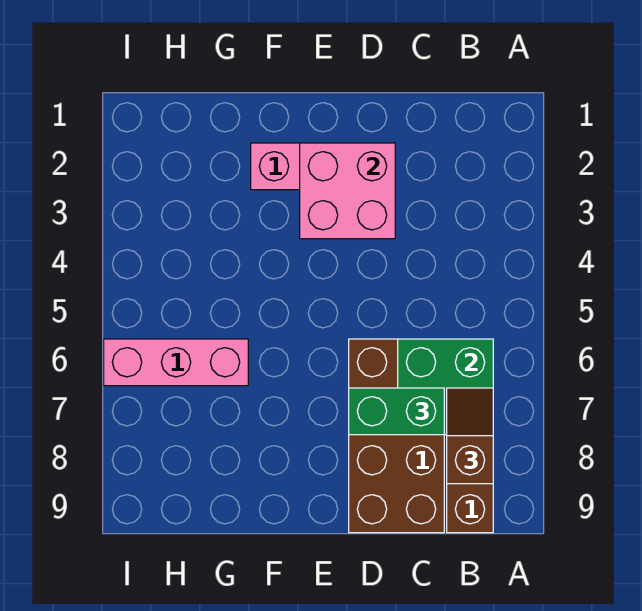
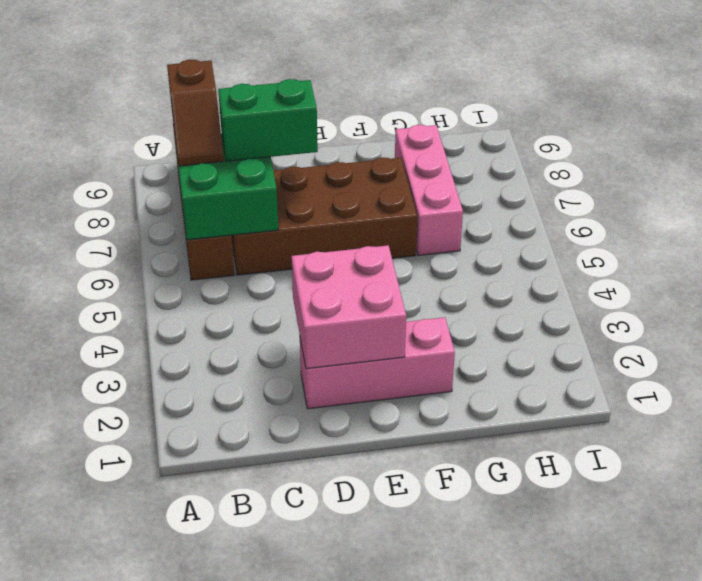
brown 2x4 brick [349,339,444,533] -> brown 2x4 brick turned to [232,158,417,275]
pink 1x3 brick [104,339,248,386] -> pink 1x3 brick turned to [395,125,463,255]

